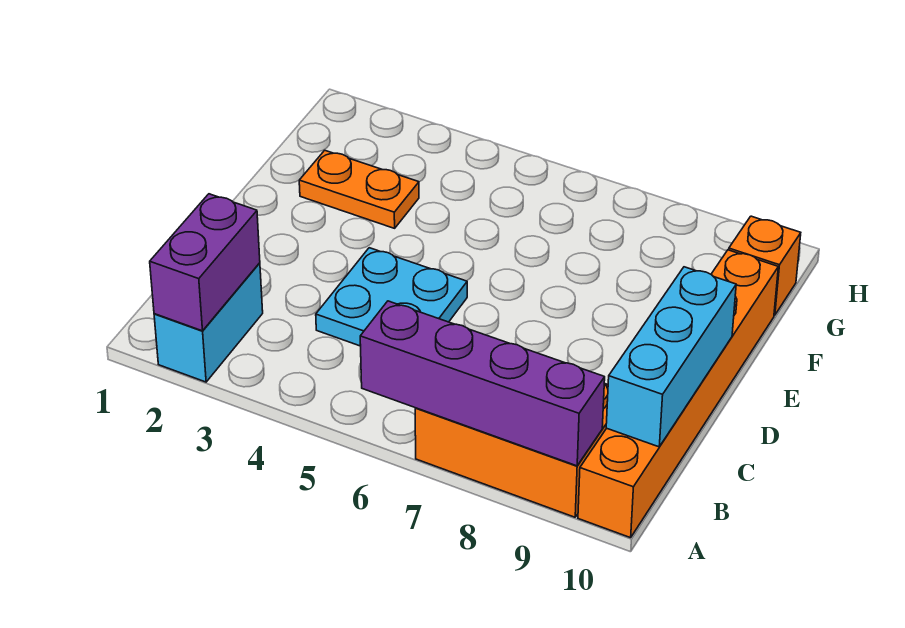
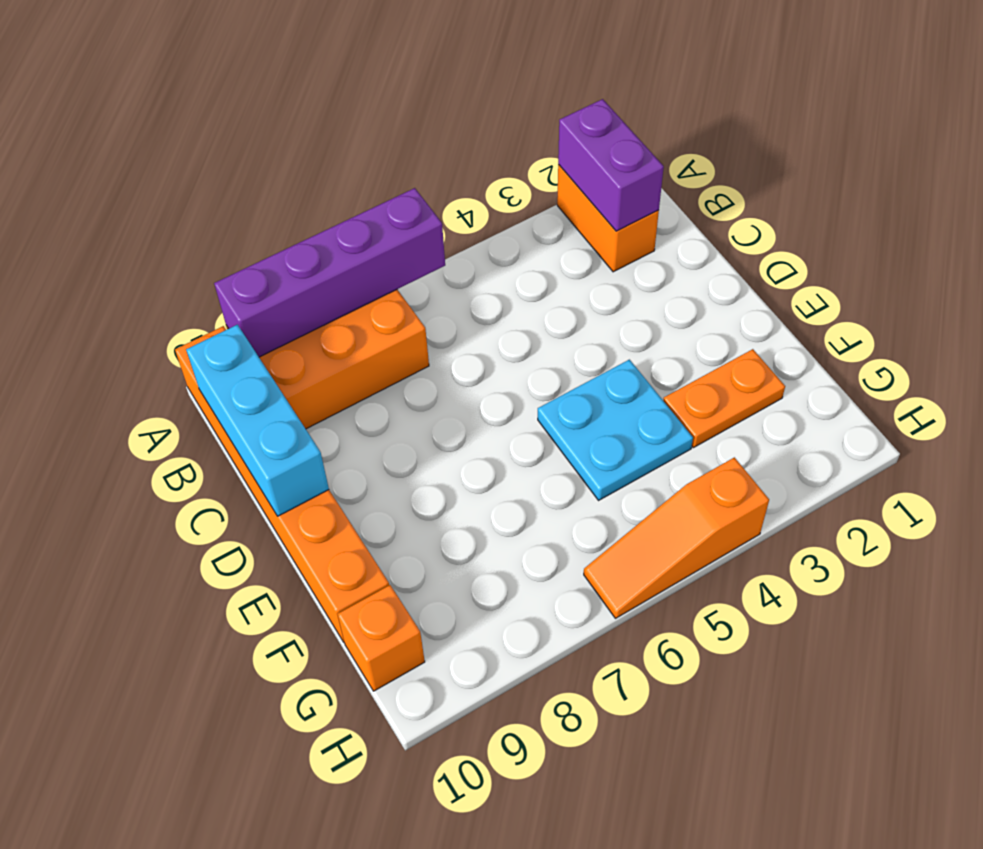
cyan 1x2 brick [154,263,263,382] -> orange 1x2 brick [557,165,659,272]
cyan 2x2 plate [316,248,467,346] -> cyan 2x2 plate moved to [538,360,693,500]
none -> orange 1x3 slope [584,457,769,618]

